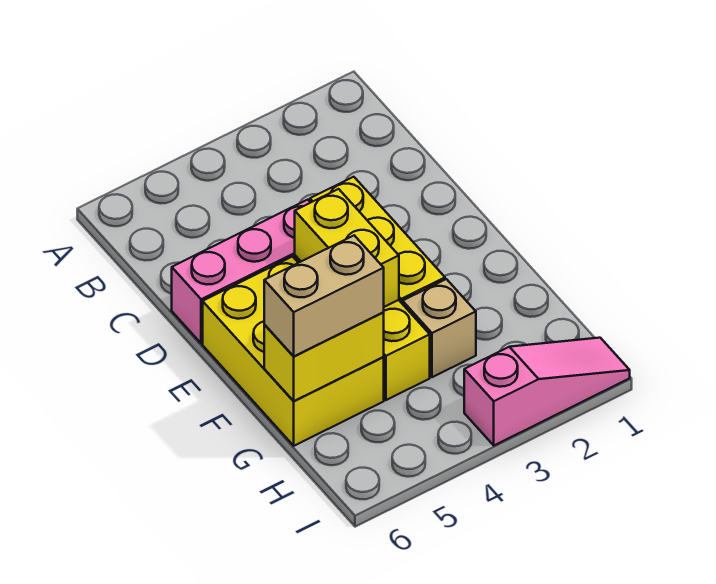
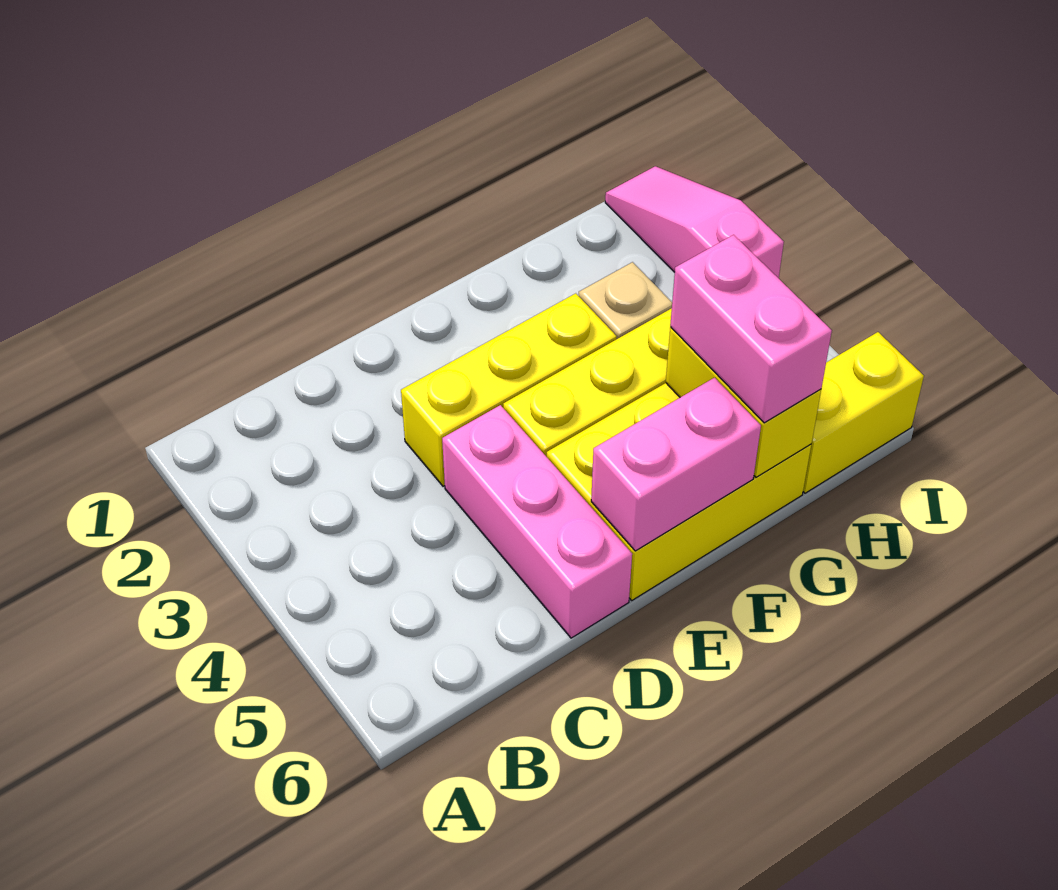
yellow 1x2 brick [295,189,399,307] -> yellow 1x2 brick moved to [803,332,924,493]
none -> pink 1x2 brick [591,378,761,551]
tan 1x2 brick [264,235,384,356] -> pink 1x2 brick [670,235,832,423]

